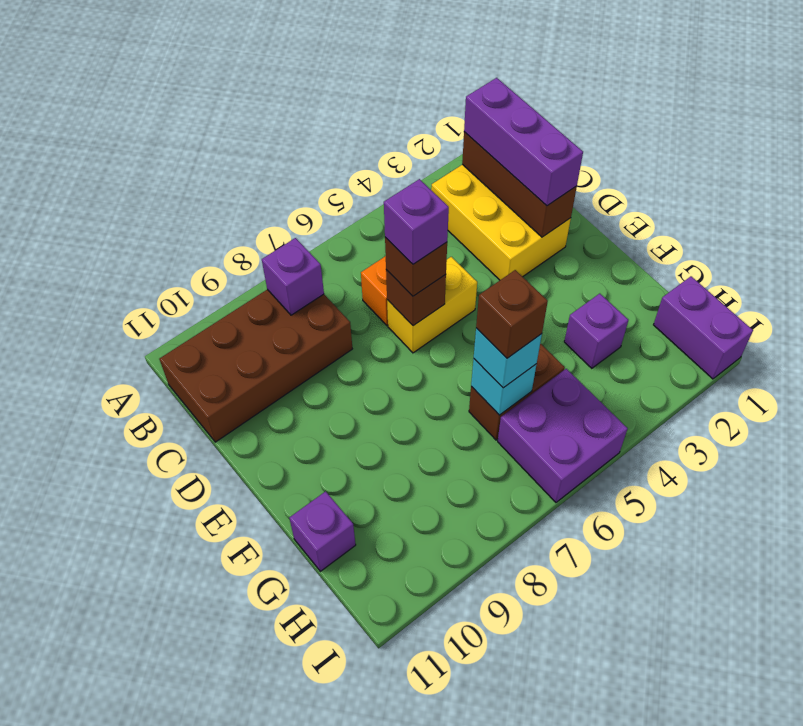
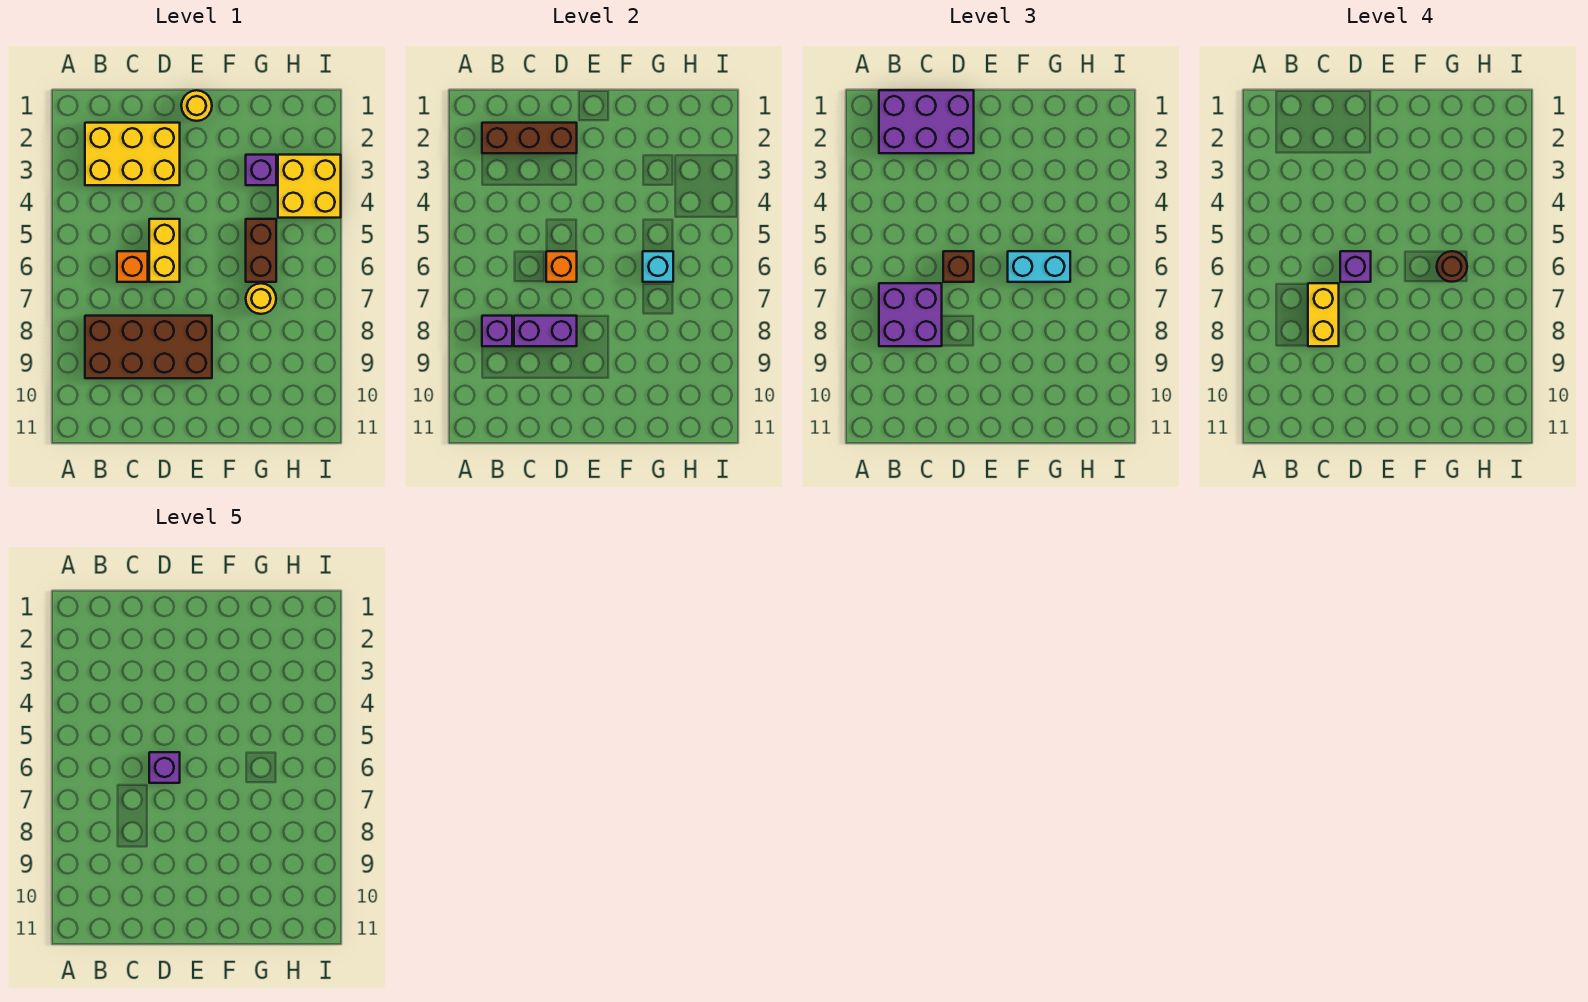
purple 1x3 brick [464,78,583,206] -> purple 2x3 brick [879,90,974,153]
brown 2x4 brick [159,290,352,442] -> brown 2x4 brick turned to [85,316,212,378]
none -> yellow 1x2 brick [1308,283,1339,346]
brown 1x1 brick [386,270,446,326] -> orange 1x1 brick [546,251,577,282]
none -> yellow 1x1 round brick [181,90,212,121]
cyan 1x1 brick [474,328,542,388] -> cyan 1x2 brick [1008,251,1070,282]
brown 1x1 brick [476,270,548,358] -> brown 1x1 round brick [1437,251,1467,282]
none -> yellow 1x1 round brick [246,283,276,314]
purple 1x1 brick [289,491,356,571] -> purple 1x1 brick moved to [149,752,180,783]
purple 1x2 brick [654,276,753,379] -> purple 1x2 brick moved to [514,316,577,346]
none -> yellow 2x2 brick [278,155,341,218]
purple 2x2 brick [498,369,628,502] -> purple 2x2 brick moved to [879,283,942,346]

